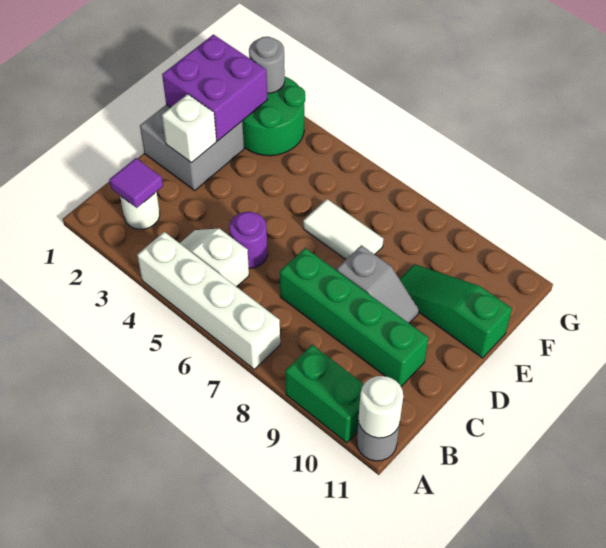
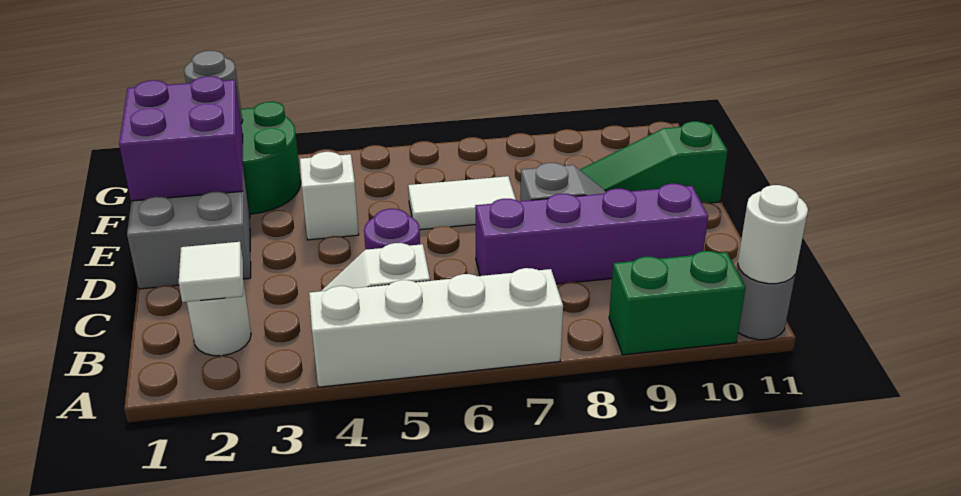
purple 1x1 tile [109,158,163,208] -> white 1x1 tile [179,242,243,302]
green 1x4 brick [280,248,428,386] -> purple 1x4 brick [475,184,708,284]
white 1x1 brick [162,94,217,163] -> white 1x1 brick moved to [300,152,359,240]

